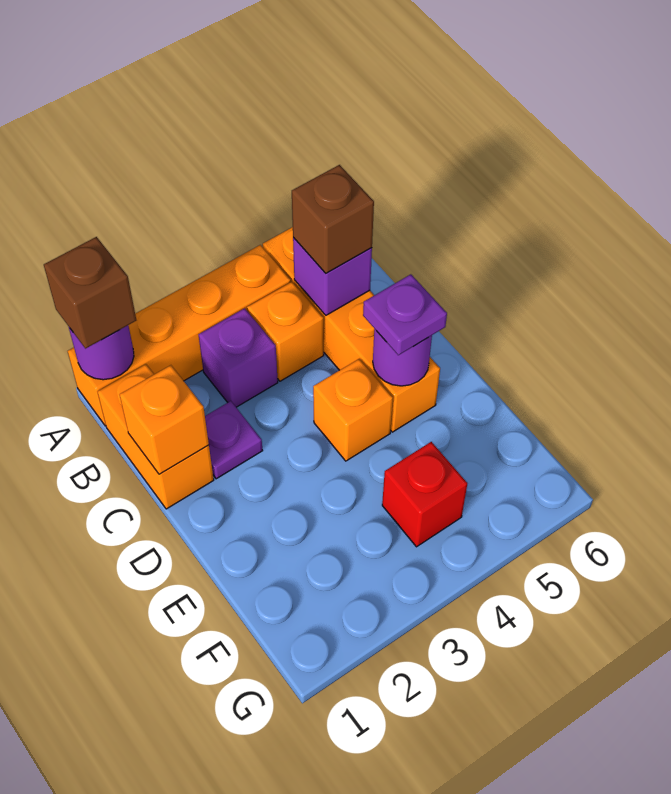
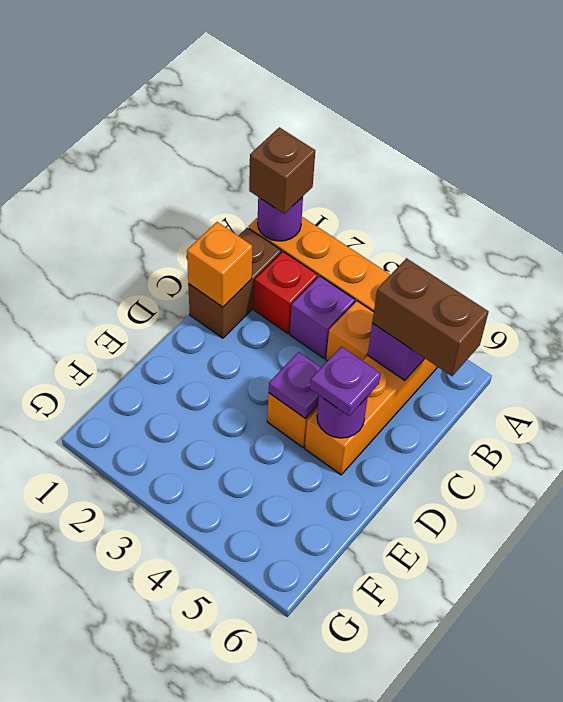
orange 1x2 brick [98,364,214,509] -> brown 1x2 brick [188,228,281,338]
brown 1x1 brick [292,165,374,273] -> brown 1x2 brick [372,258,489,376]
purple 1x1 plate [205,401,263,479] -> purple 1x1 plate moved to [269,352,321,419]
red 1x1 brick [382,442,467,547] -> red 1x1 brick moved to [254,252,318,333]

